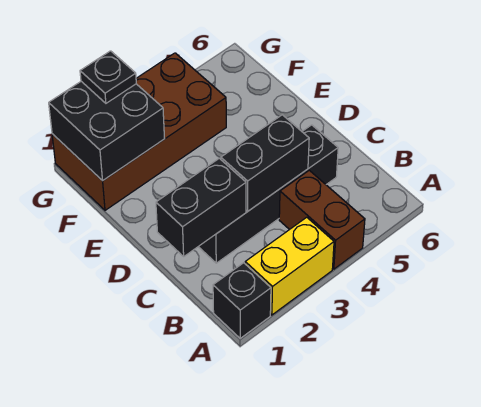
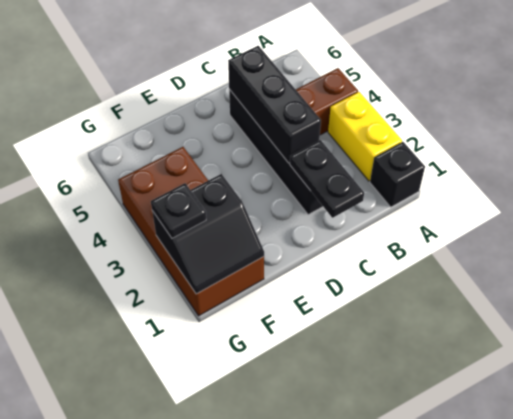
black 1x2 brick [156,158,246,256] -> black 1x2 plate [290,140,364,218]
black 1x2 brick [221,115,309,211] -> black 1x3 brick [228,46,321,163]
black 2x2 brick [49,81,165,181] -> black 2x2 slope [152,174,264,294]

